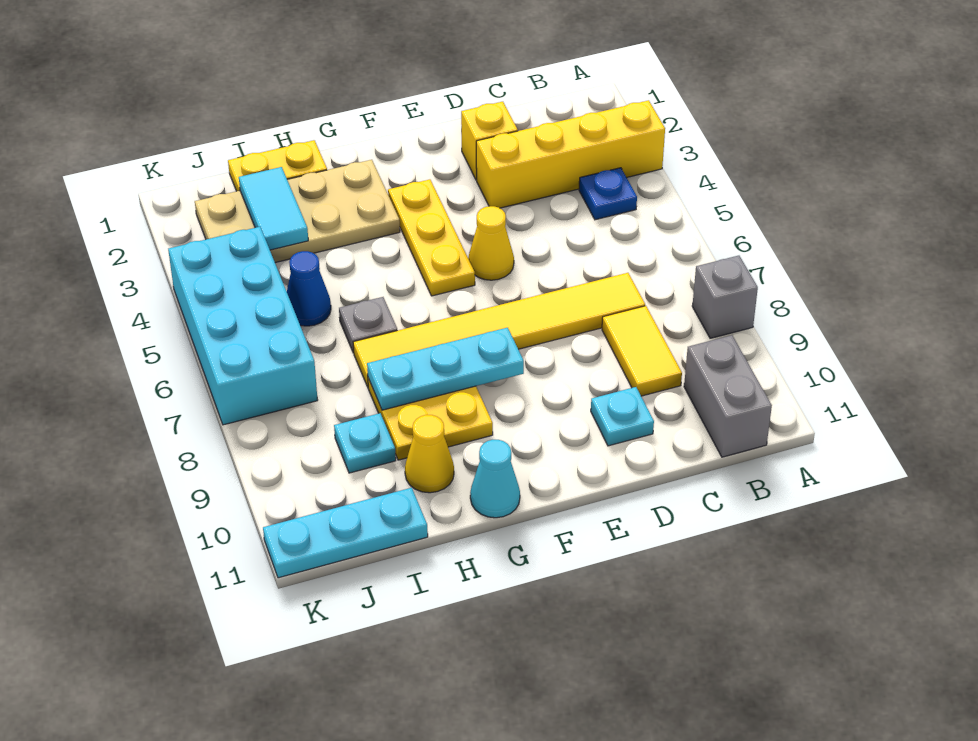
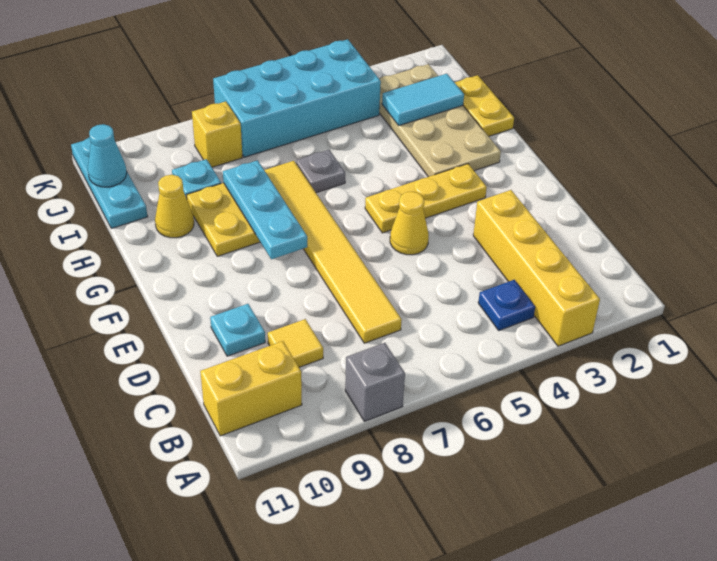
grey 1x2 brick [684,335,772,457] -> yellow 1x2 brick [200,341,302,436]
yellow 1x2 tile [602,306,682,396] -> yellow 1x1 tile [268,319,323,367]
yellow 1x1 brick [461,102,518,180] -> yellow 1x1 brick moved to [192,101,243,167]
cyan 1x1 cone [470,440,520,518] -> cyan 1x1 cone moved to [88,124,127,187]
blue 1x1 cone [287,251,331,326] -> none

